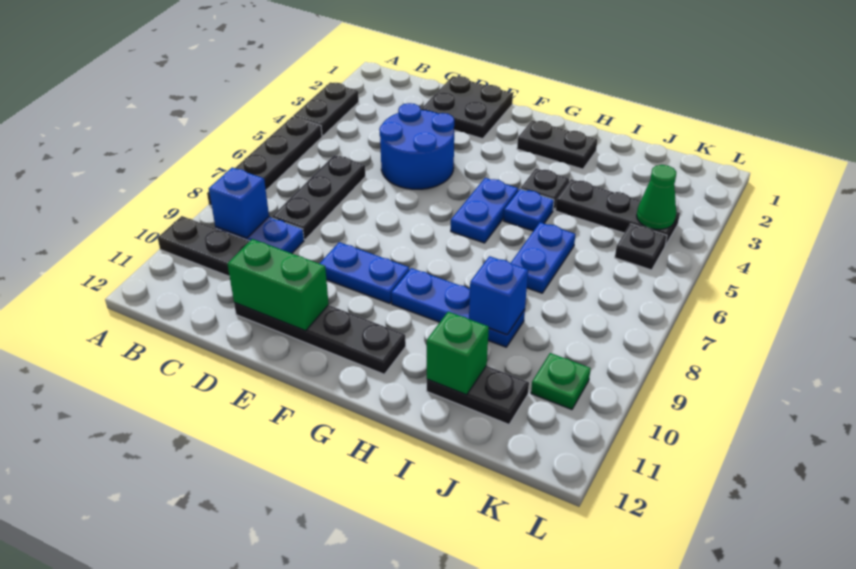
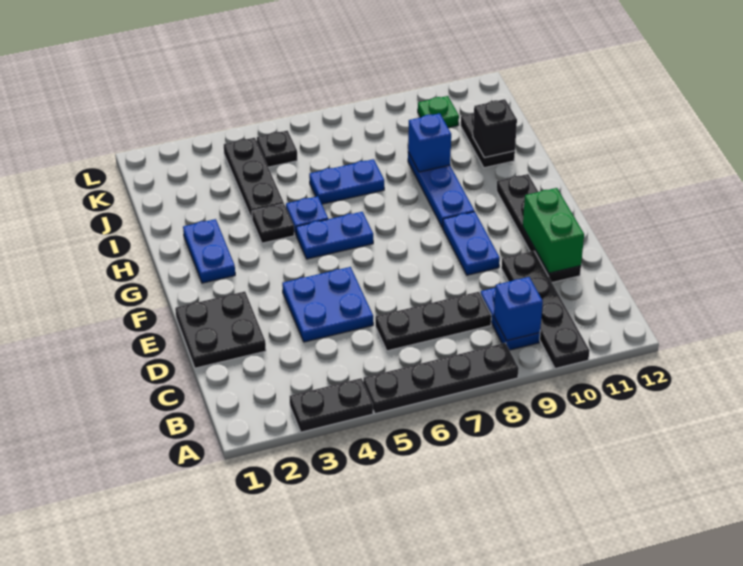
blue 2x2 round brick [379,103,454,189] -> blue 2x2 plate [282,267,373,342]
black 1x2 plate [517,120,597,169] -> blue 1x2 plate [183,219,235,283]
green 1x1 brick [427,312,489,395] -> black 1x1 brick [473,99,517,158]
green 1x1 cone [637,165,676,229] -> none

